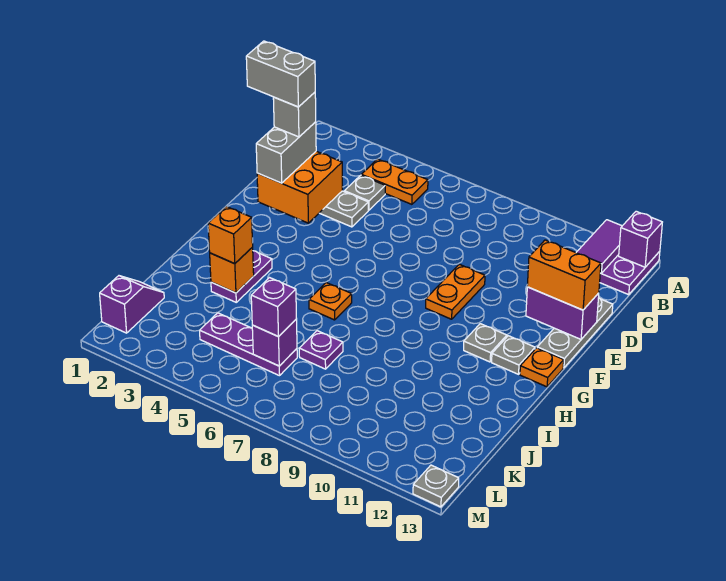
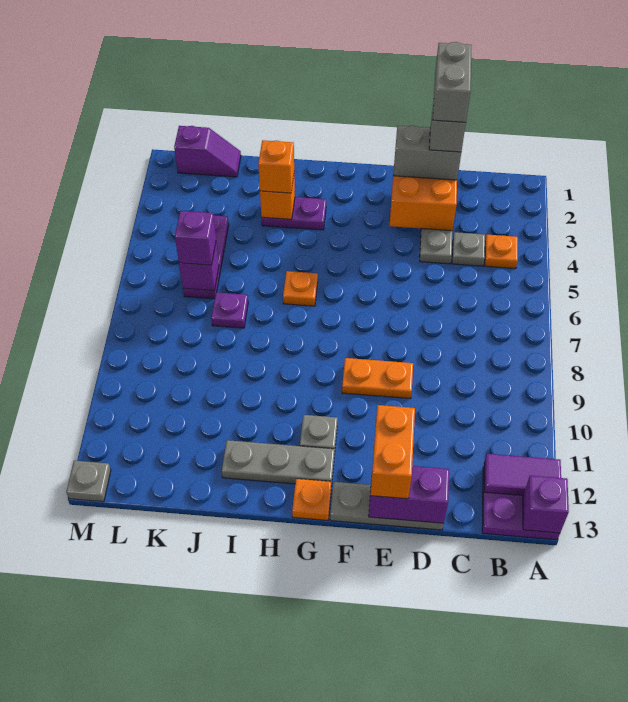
orange 1x2 plate [361,159,428,204] -> orange 1x1 plate [485,235,518,269]
purple 1x2 brick [526,287,599,339] -> purple 1x2 brick turned to [369,466,449,523]
grey 1x1 plate [492,336,535,374] -> grey 1x3 plate [222,440,335,487]

